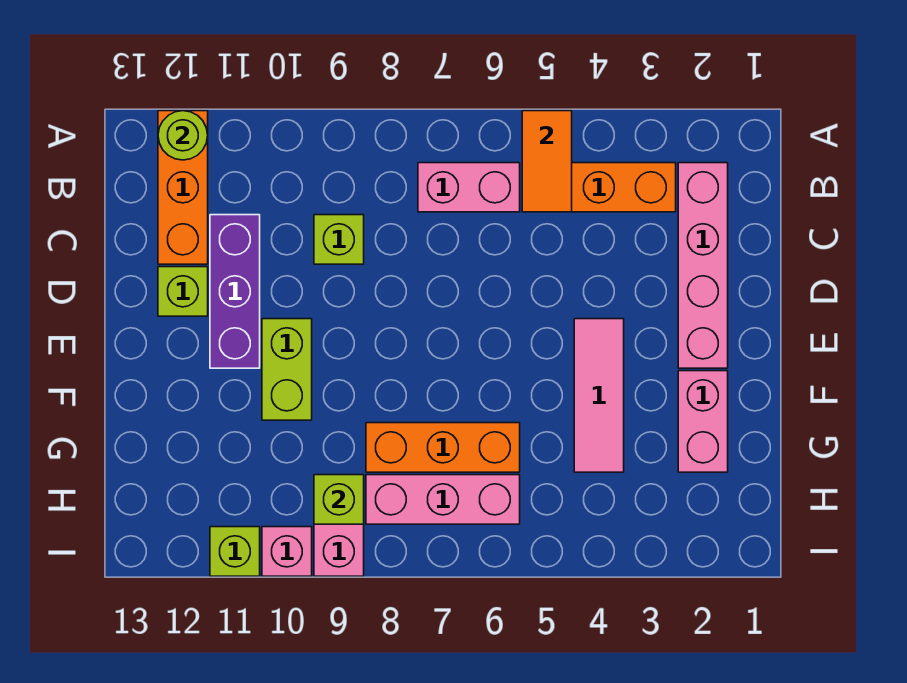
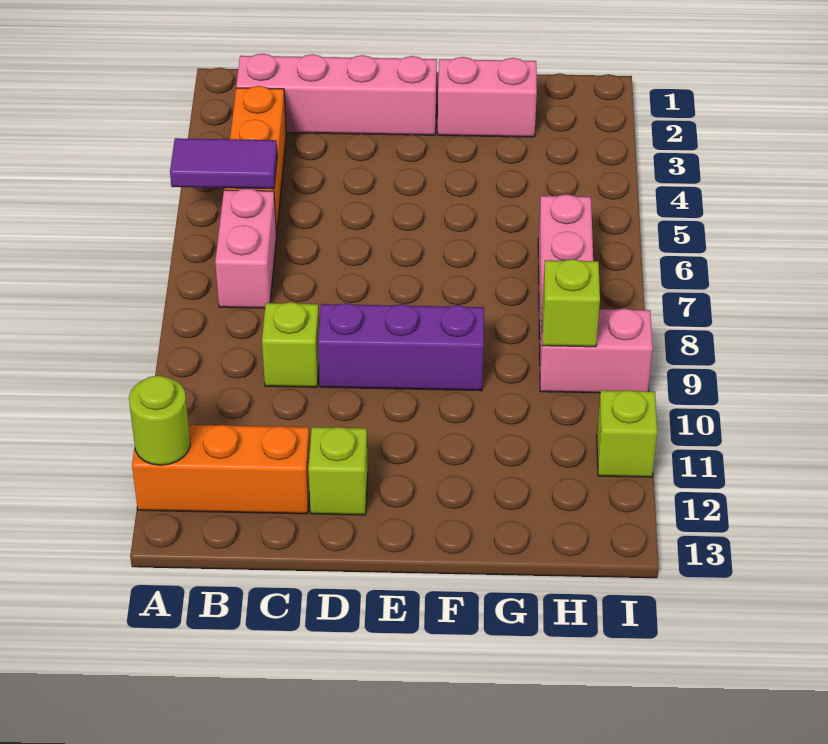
orange 1x2 tile [522,111,572,212] -> purple 1x2 tile [170,138,277,189]
purple 1x3 brick [210,215,260,368] -> purple 1x3 brick moved to [318,303,484,391]
pink 1x3 tile [574,319,624,472] -> none
lime 1x2 brick [262,319,312,420] -> none
orange 1x3 brick [366,423,520,472] -> none
pink 1x1 brick [262,527,312,576] -> none

